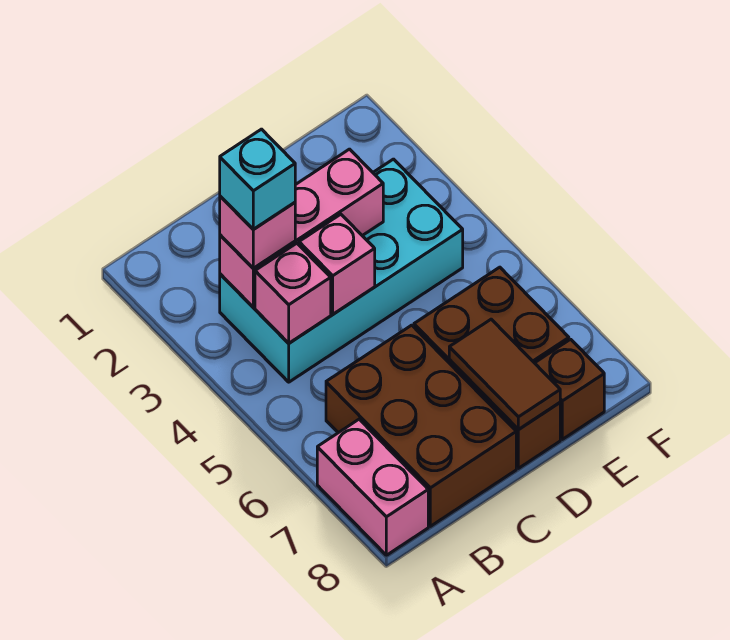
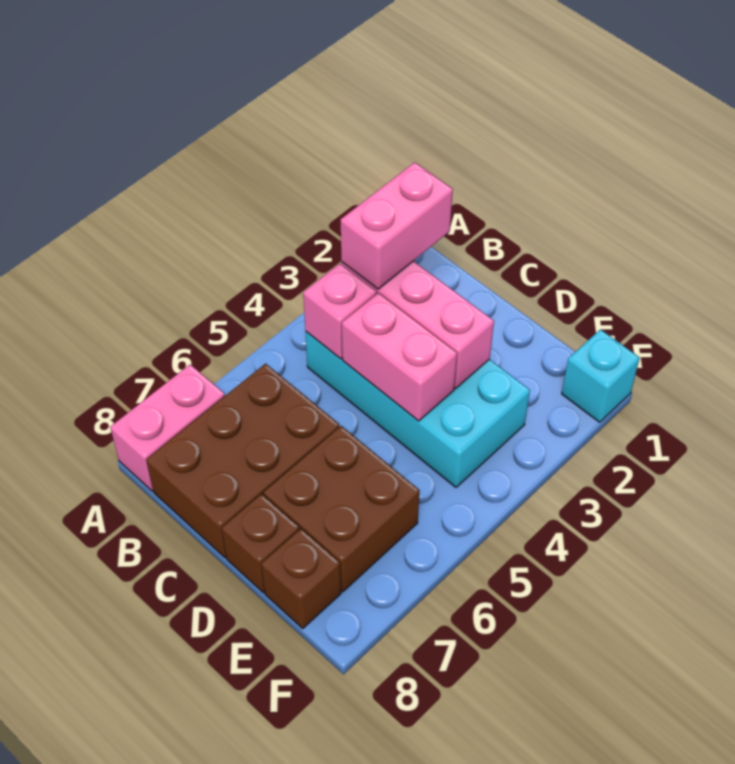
pink 1x1 brick [220,196,295,268] -> pink 1x2 brick [341,162,453,289]
cyan 1x1 brick [220,129,295,229] -> cyan 1x1 brick moved to [562,330,640,422]
pink 1x1 brick [299,214,375,314] -> pink 1x2 brick [342,293,457,421]
brown 1x2 tile [449,319,560,430] -> none

